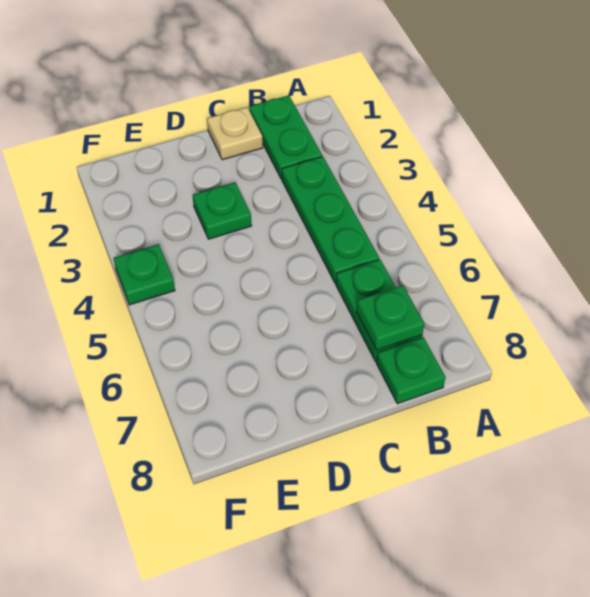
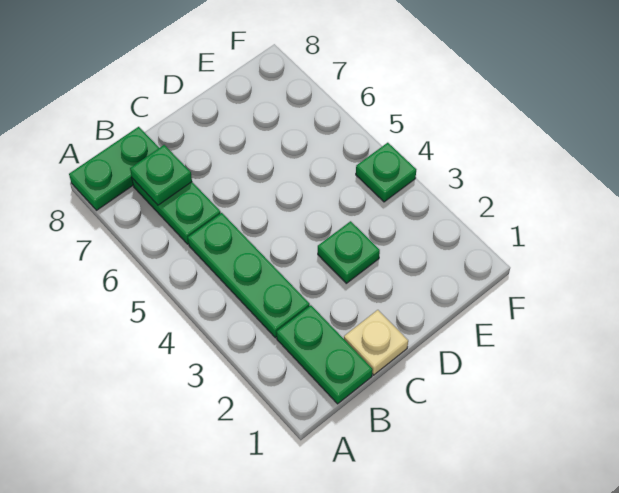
green 1x1 plate [376,337,446,404] -> green 1x2 plate [69,127,159,210]

